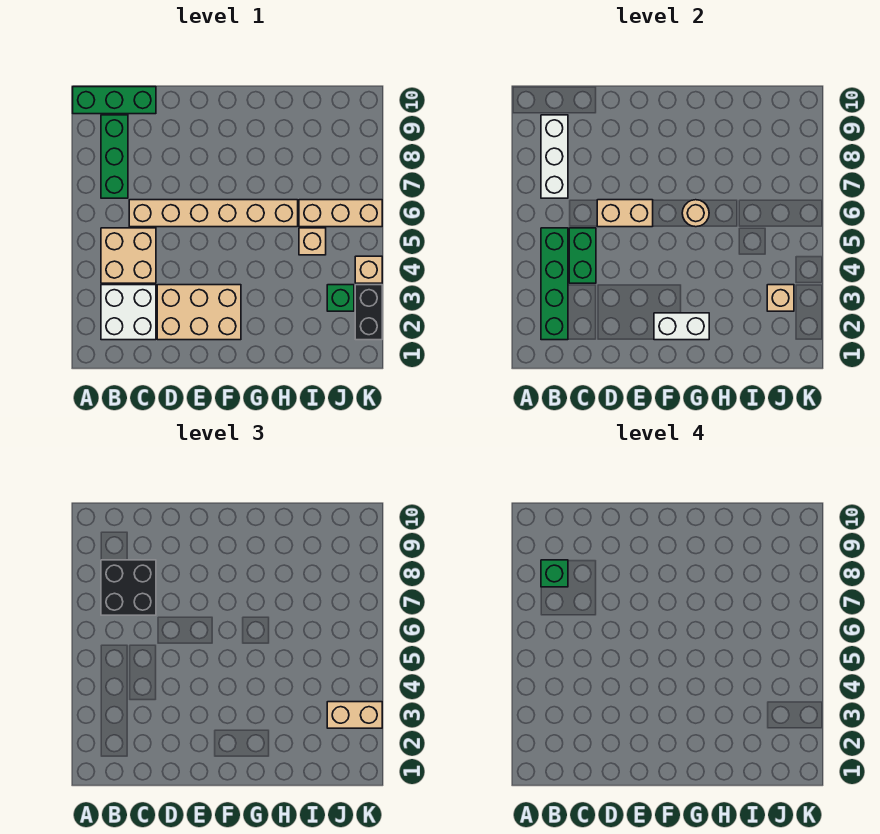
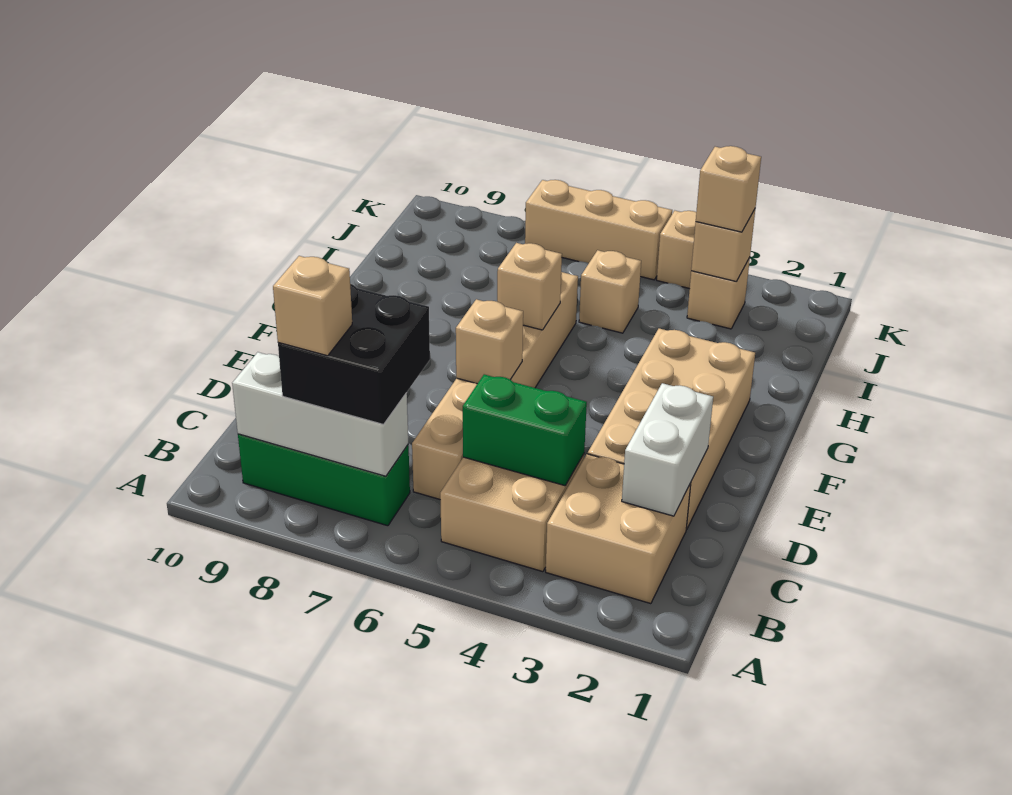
green 1x3 brick [73,87,156,114] -> none
white 2x2 brick [101,285,156,340] -> tan 2x2 brick [546,454,691,604]
green 1x4 brick [541,228,568,340] -> none
green 1x1 brick [541,560,568,587] -> tan 1x1 brick [273,256,352,356]
tan 2x3 brick [157,285,241,340] -> tan 2x4 brick [588,328,755,529]
tan 1x2 brick [597,200,653,227] -> tan 1x1 brick [456,299,523,384]
white 1x2 brick [654,313,709,340] -> white 1x2 brick moved to [622,383,713,516]
tan 1x1 round brick [682,200,709,227] -> tan 1x1 brick [497,243,562,330]
tan 1x3 brick [299,200,382,227] -> tan 1x3 brick turned to [525,180,672,280]
green 1x1 brick [327,285,354,311] -> tan 1x1 brick [687,257,750,329]
tan 1x2 brick [327,702,382,728] -> tan 1x1 brick [696,146,761,232]
black 1x2 brick [355,285,382,340] -> none

